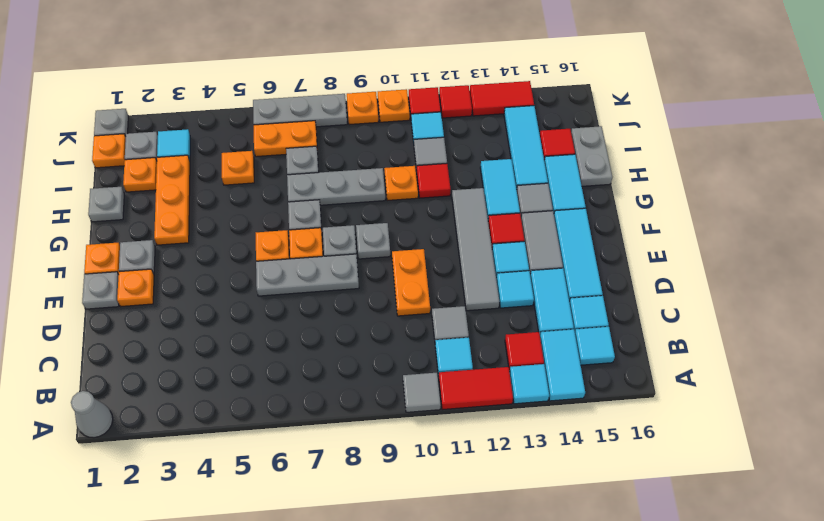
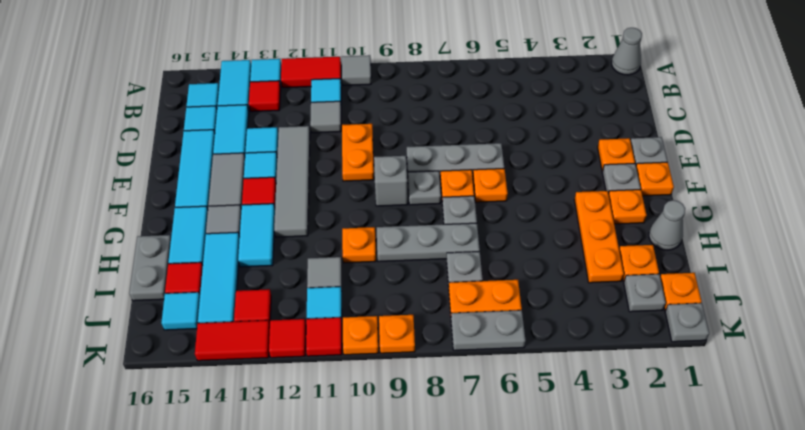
grey 1x1 plate [356,223,390,259] -> grey 1x1 brick [374,156,408,206]
grey 1x1 plate [88,187,124,222] -> grey 1x1 cone [649,200,685,250]
red 1x1 tile [417,163,451,198] -> red 1x1 tile moved to [234,289,271,325]
orange 1x1 plate [222,151,254,185] -> orange 1x1 plate moved to [608,190,646,224]
cyan 1x1 tile [157,129,190,161] -> cyan 1x1 tile moved to [161,292,200,330]
grey 1x3 plate [253,94,347,127] -> grey 1x2 plate [451,310,526,350]

